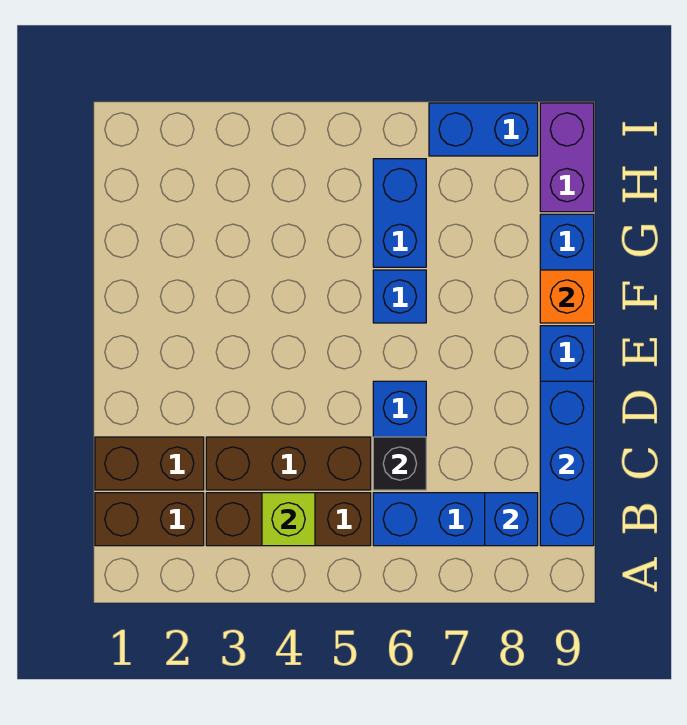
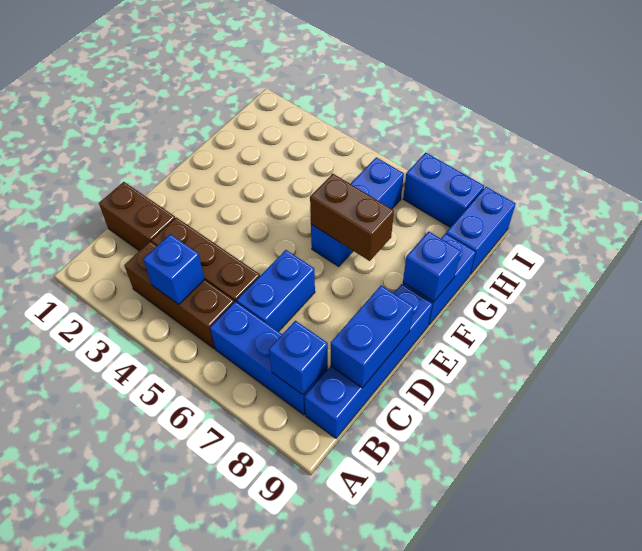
brown 1x2 brick [95,493,204,546] -> brown 1x2 brick moved to [310,174,394,261]
lime 1x1 brick [262,493,315,546] -> blue 1x1 brick [143,234,205,305]
blue 1x3 brick [540,381,594,546] -> blue 1x2 brick [331,286,414,388]
black 1x1 brick [373,437,426,490] -> none
orange 1x1 brick [540,270,594,323] -> blue 1x1 brick [403,231,461,302]
purple 1x2 brick [540,103,594,212] -> blue 1x2 brick [446,187,516,275]

